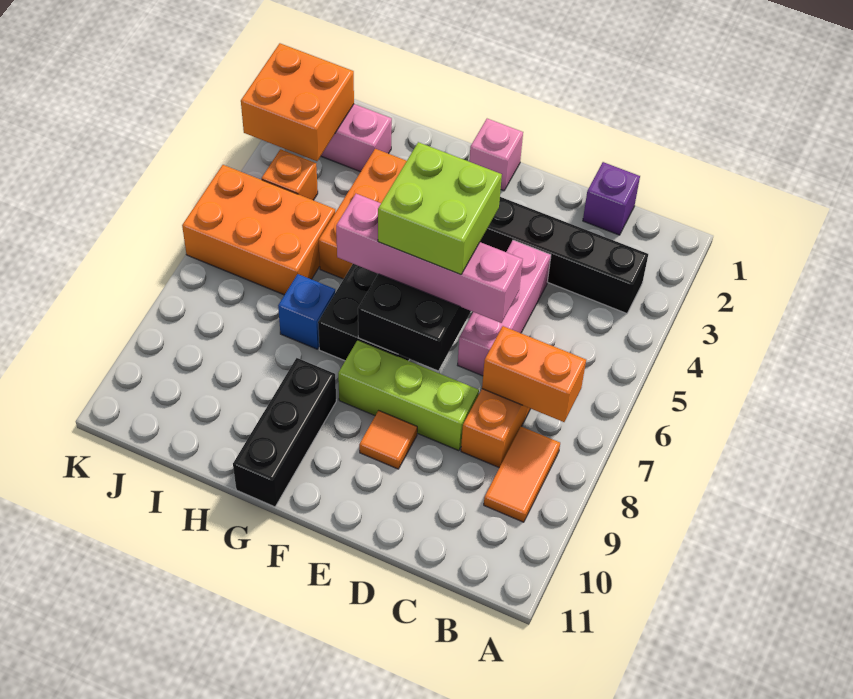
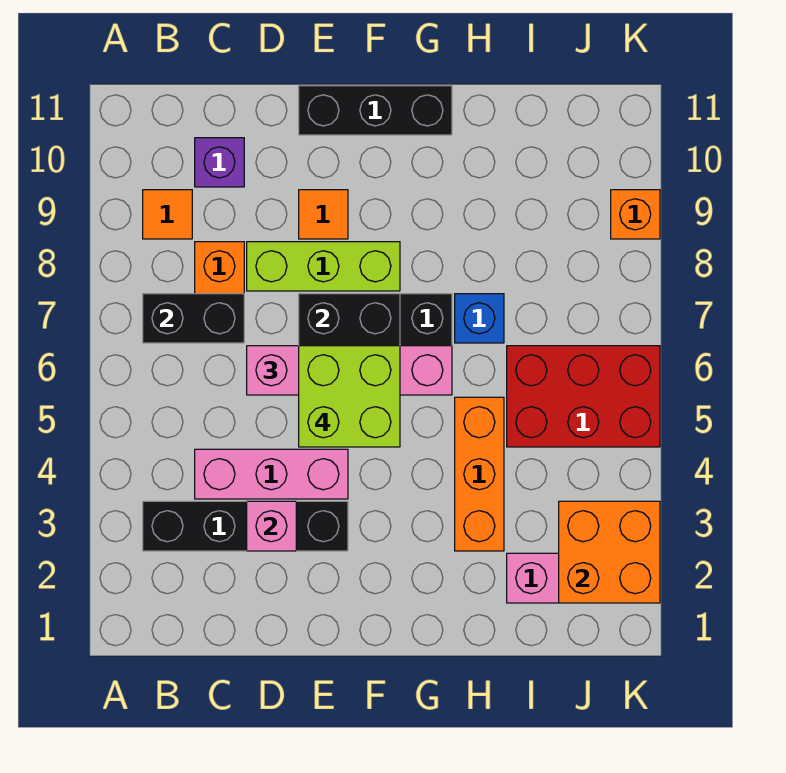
orange 1x2 brick [482,326,586,422] -> black 1x2 brick [143,294,244,343]
orange 1x2 tile [484,426,560,522] -> orange 1x1 tile [143,190,192,239]
purple 1x1 brick [583,162,640,235] -> purple 1x1 brick moved to [195,138,244,187]
pink 1x3 brick [458,240,551,376] -> pink 1x3 brick turned to [195,449,348,499]
pink 1x1 brick [469,119,523,191] -> pink 1x1 brick moved to [247,501,296,551]
black 1x3 brick [233,358,336,507] -> black 1x3 brick turned to [299,86,452,135]
orange 2x3 brick [182,165,335,295] -> red 2x3 brick [507,346,660,447]
orange 1x1 brick [262,149,318,200] -> orange 1x1 brick moved to [611,190,660,239]

